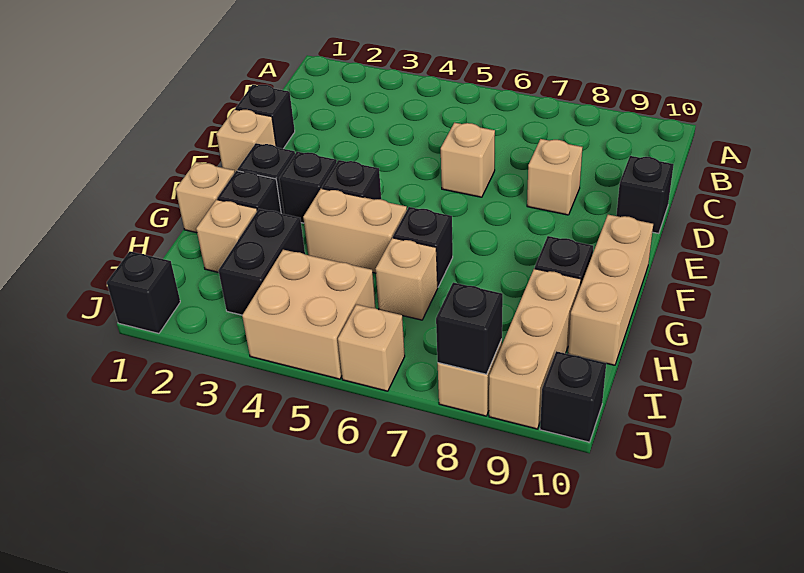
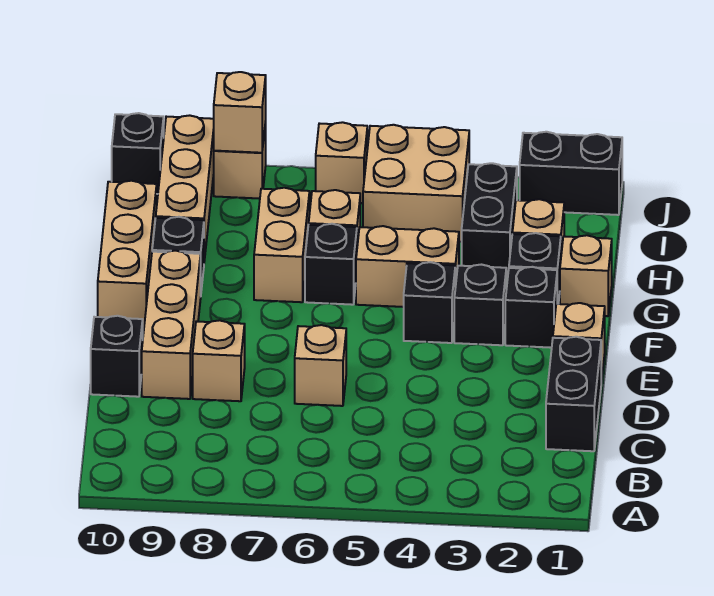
black 1x1 brick [235,85,295,149] -> black 1x2 brick [546,337,601,451]
none -> tan 1x3 brick [142,251,201,399]
none -> tan 1x2 brick [254,188,310,302]
black 1x1 brick [107,251,180,333] -> black 1x2 brick [520,132,622,215]
black 1x1 brick [436,282,503,374] -> tan 1x1 brick [214,72,266,153]

